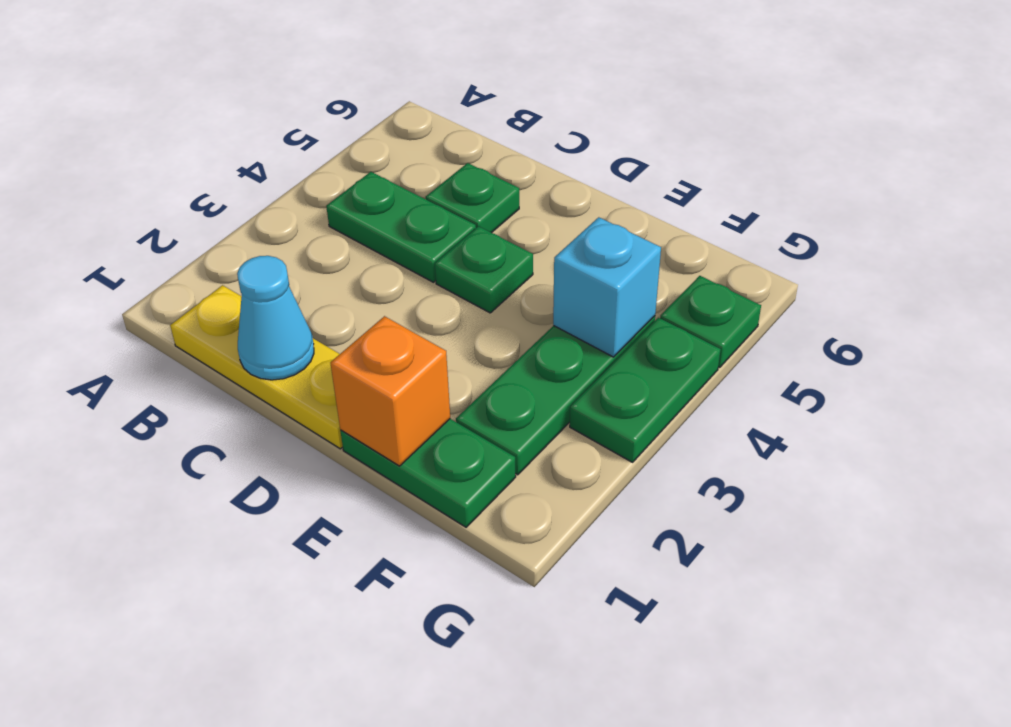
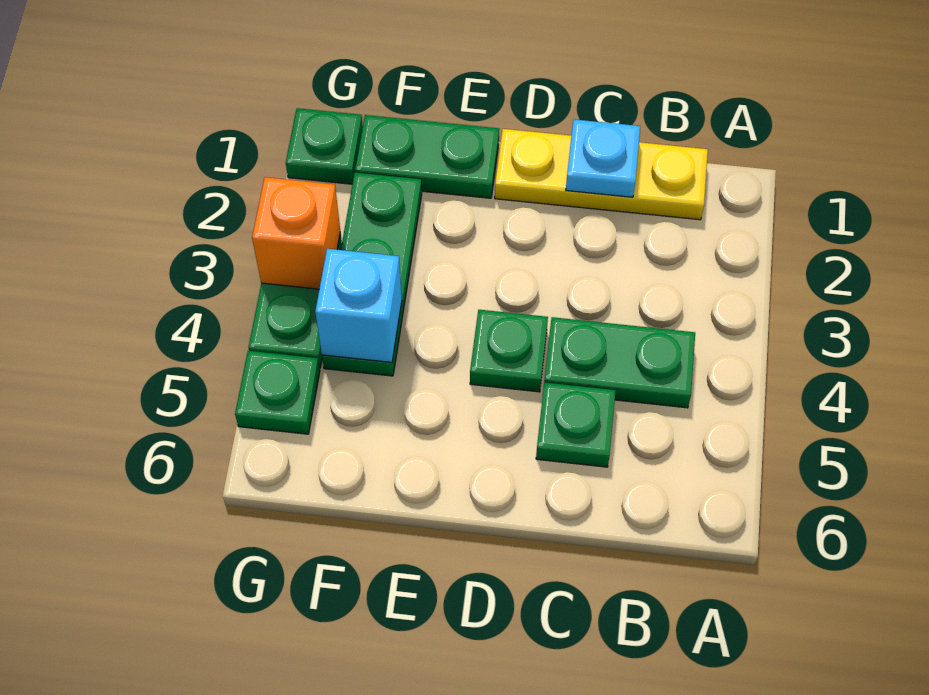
cyan 1x1 cone [237,256,314,380] -> cyan 1x1 plate [566,119,640,197]
orange 1x1 brick [330,316,450,466] -> orange 1x1 brick moved to [252,177,340,289]
none -> green 1x1 plate [286,108,363,184]

